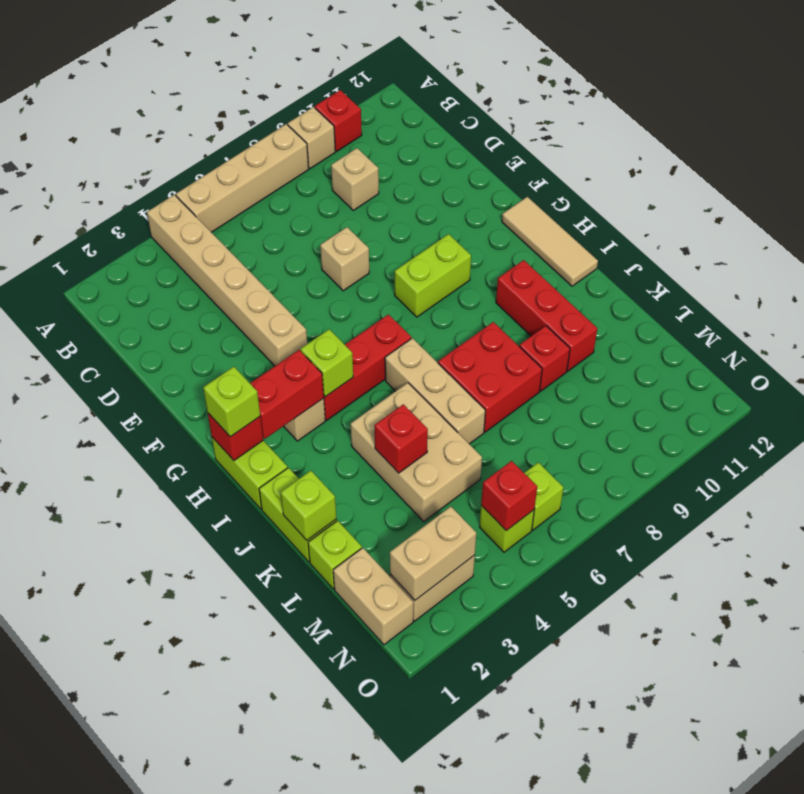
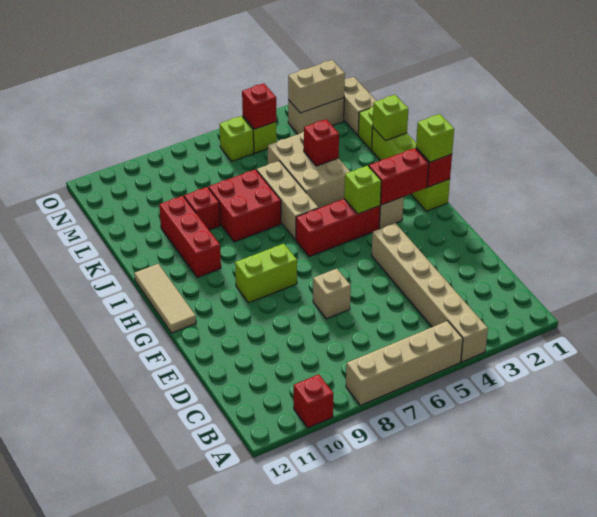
tan 1x1 brick [288,107,335,169] -> none
tan 1x1 brick [331,148,379,210] -> none

